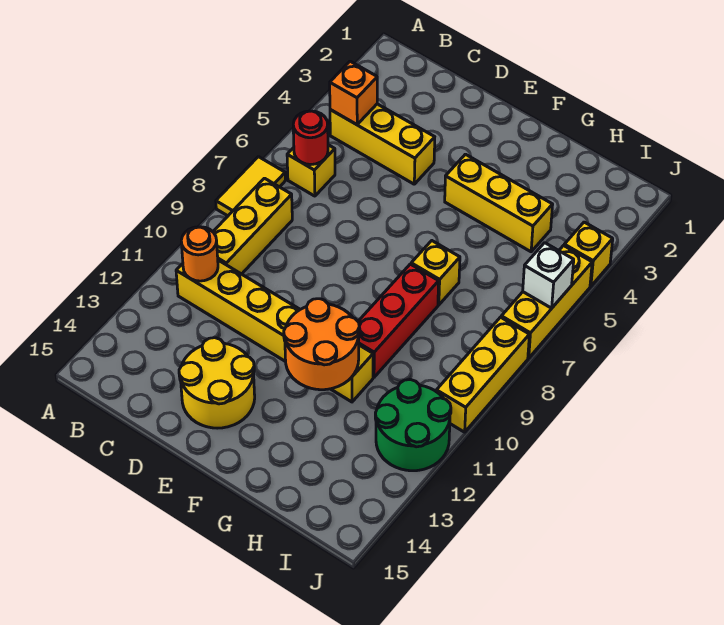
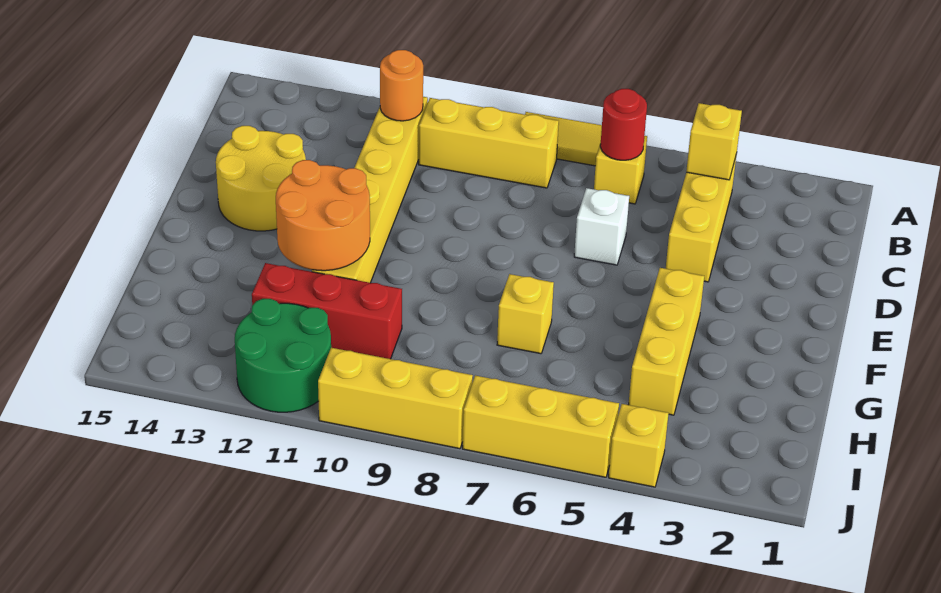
orange 1x1 brick [330,61,377,125] -> yellow 1x1 brick [686,103,742,180]
red 1x3 brick [358,264,439,377] -> red 1x3 brick moved to [252,263,402,359]
white 1x1 brick [523,243,574,308] -> white 1x1 brick moved to [574,188,629,265]

